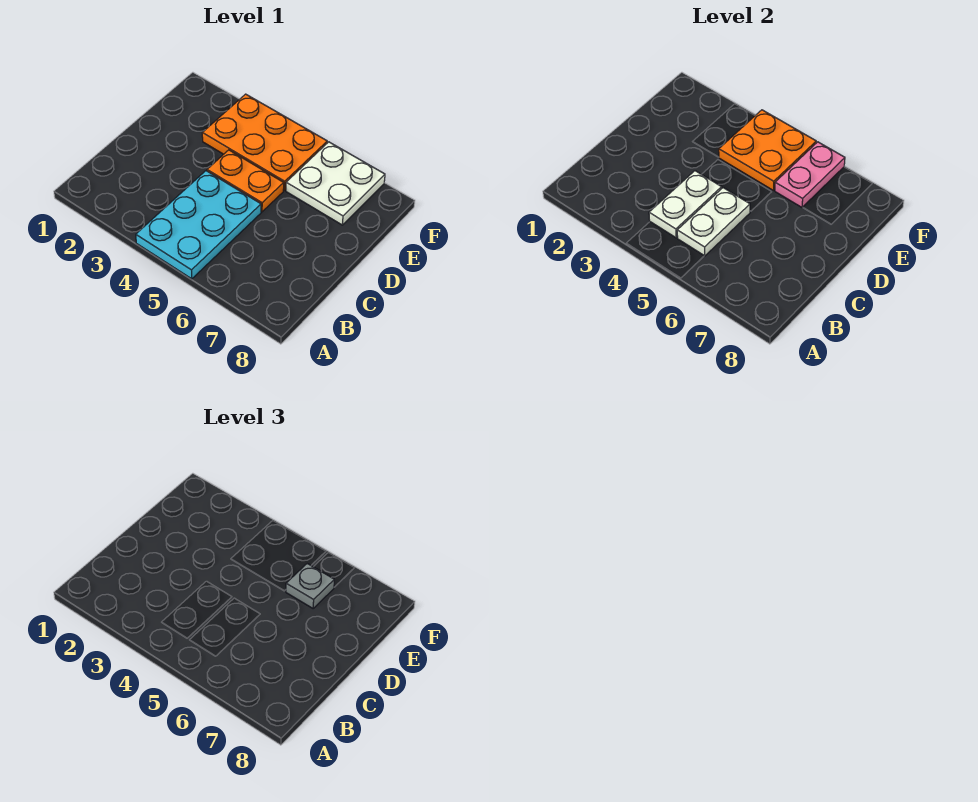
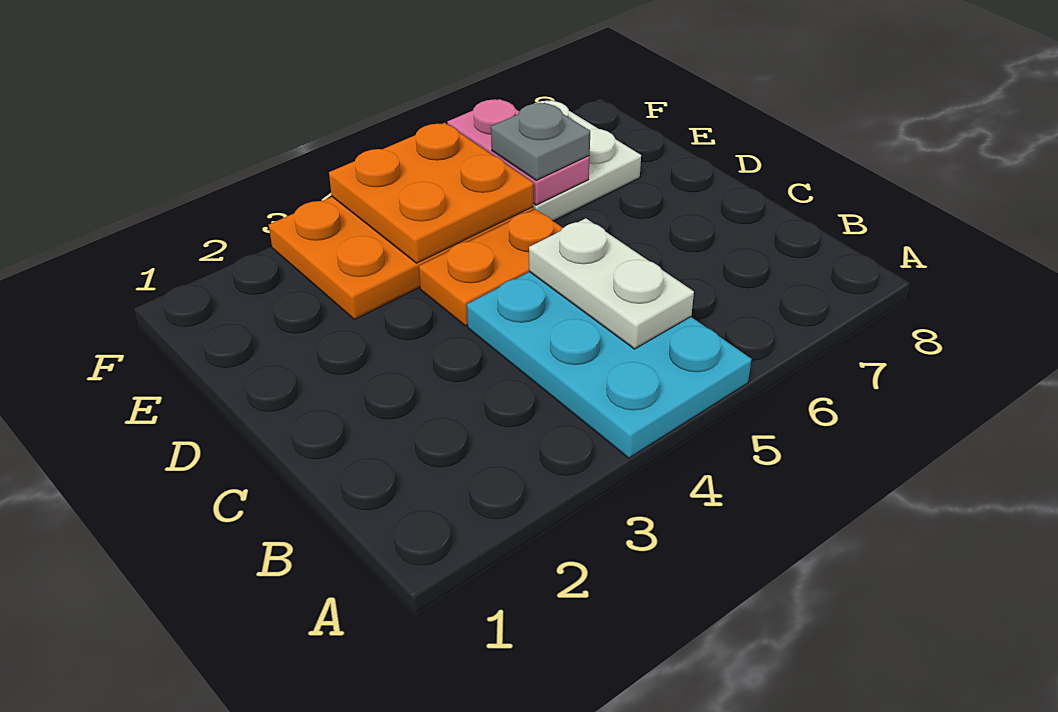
white 1x2 plate [649,171,722,238] -> none

